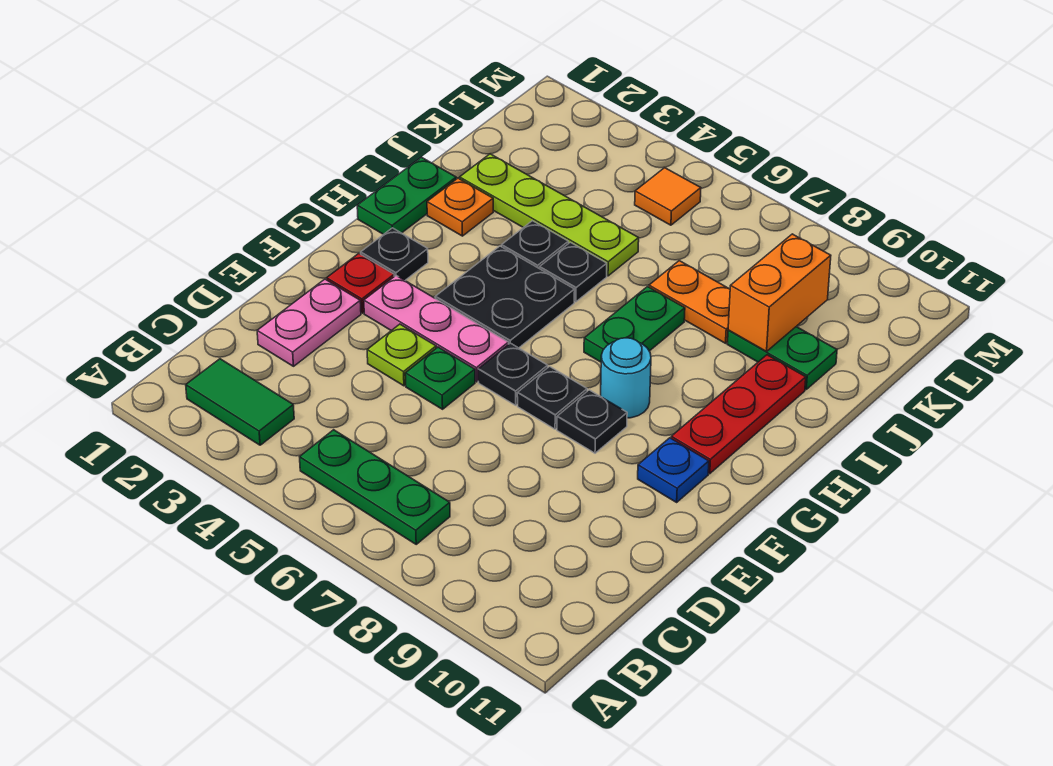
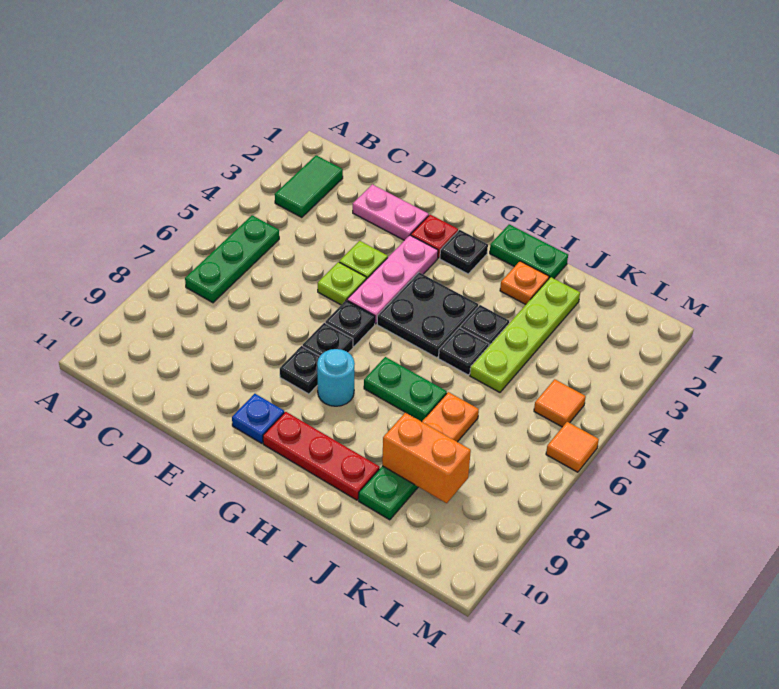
green 1x1 plate [405,347,475,409] -> lime 1x1 plate [318,262,366,305]
none -> orange 1x1 tile [546,422,599,472]

